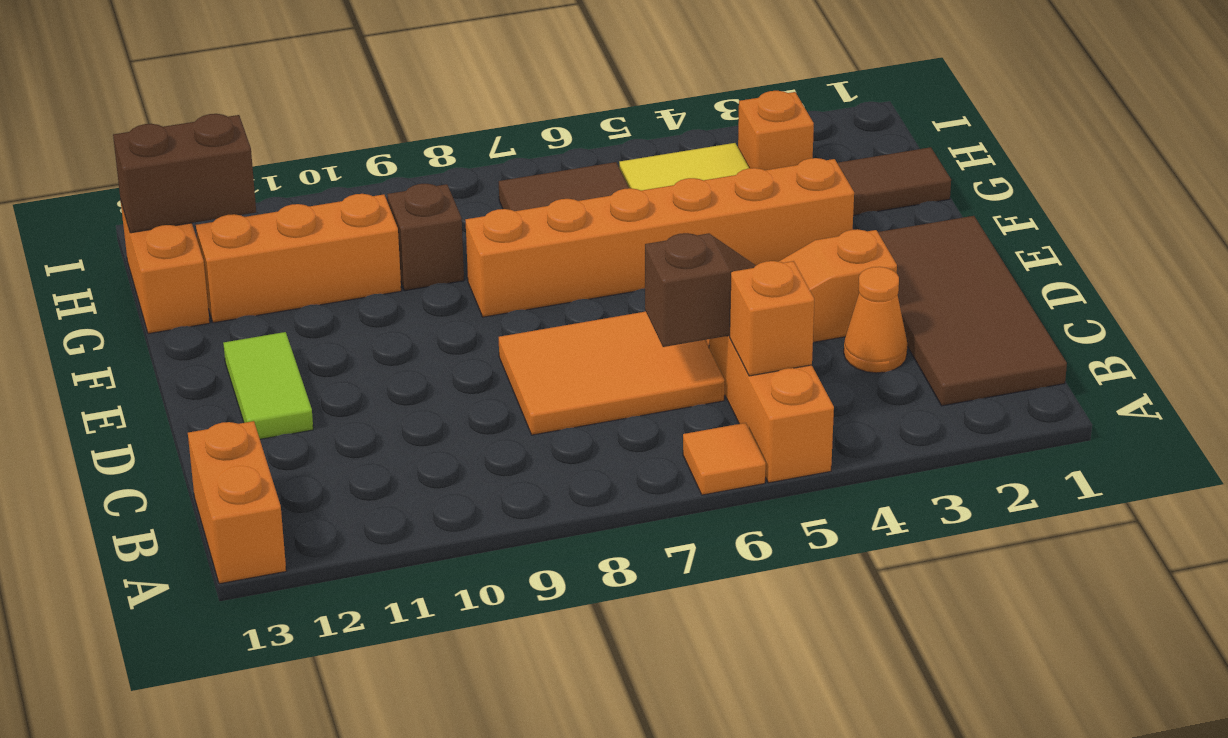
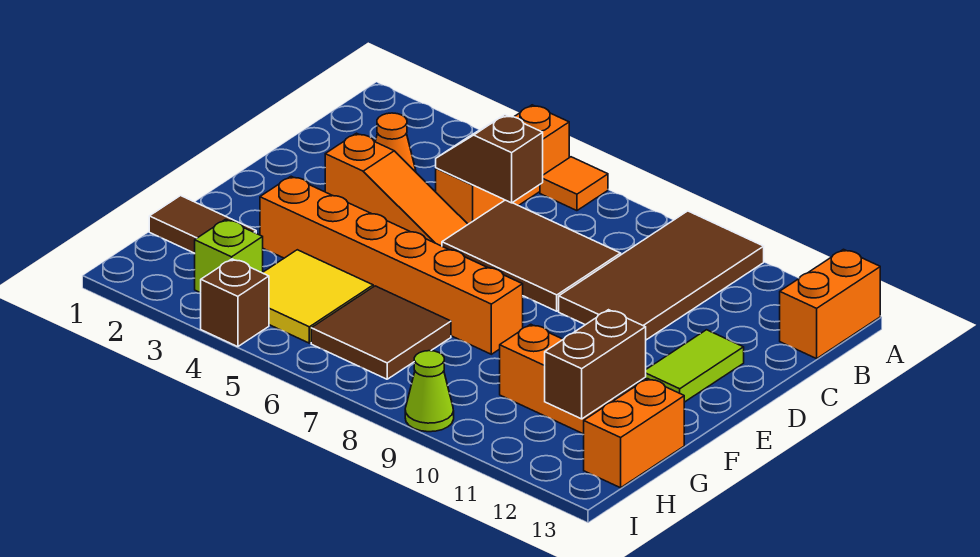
brown 2x4 tile [878,216,1067,406] -> brown 2x4 tile moved to [559,211,764,340]
orange 1x1 brick [730,261,814,376] -> none
orange 2x3 tile [499,311,725,435] -> brown 2x3 tile [442,200,621,311]
brown 1x1 brick [387,184,464,291] -> brown 1x1 brick moved to [201,259,269,347]
orange 1x1 brick [738,91,814,170] -> lime 1x1 brick [195,219,263,293]
brown 1x2 brick [113,114,256,233] -> brown 1x2 brick turned to [545,310,646,419]
none -> lime 1x1 cone [405,351,454,432]

